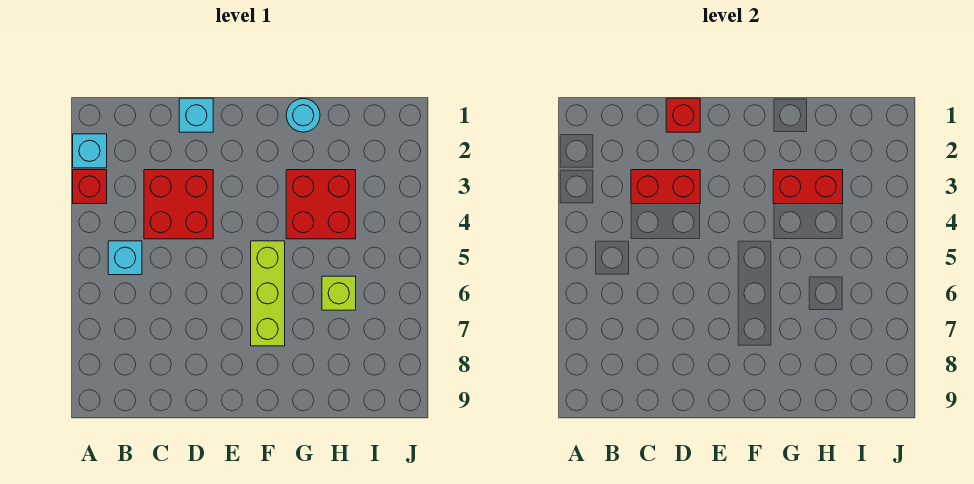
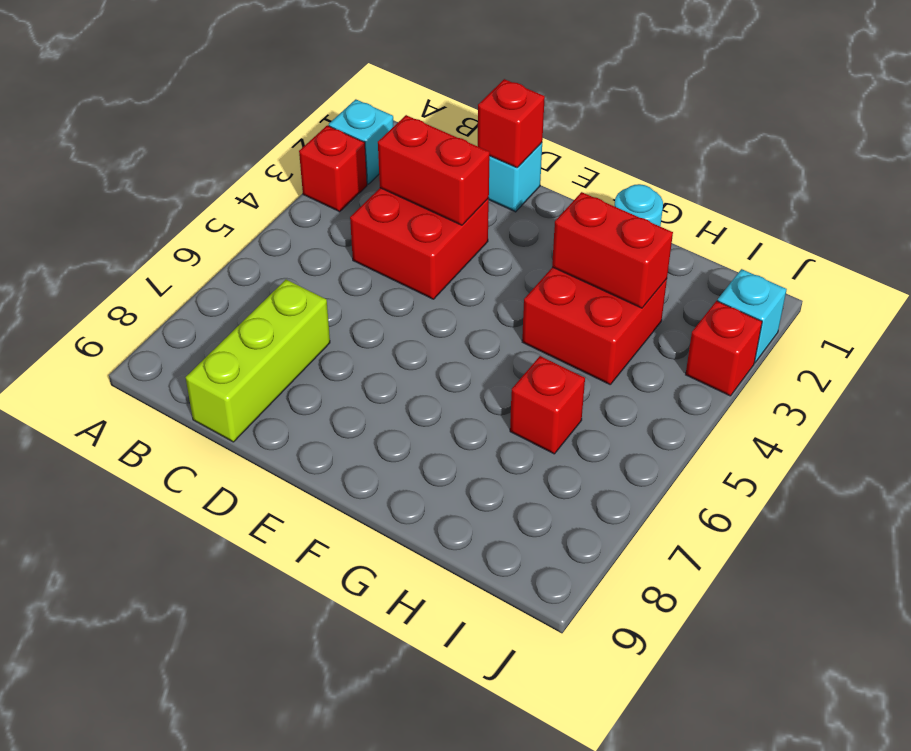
cyan 1x1 brick [108,241,142,275] -> cyan 1x1 brick moved to [717,269,787,363]
lime 1x3 brick [251,241,285,346] -> lime 1x3 brick moved to [186,280,330,442]
lime 1x1 brick [322,276,356,310] -> red 1x1 brick [510,356,585,454]
none -> red 1x1 brick [686,301,762,396]

